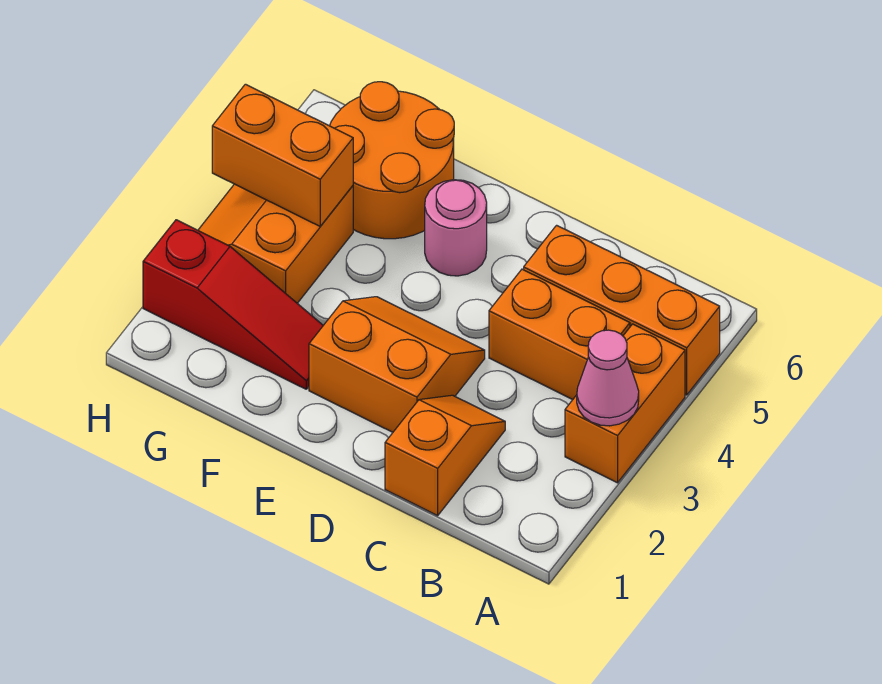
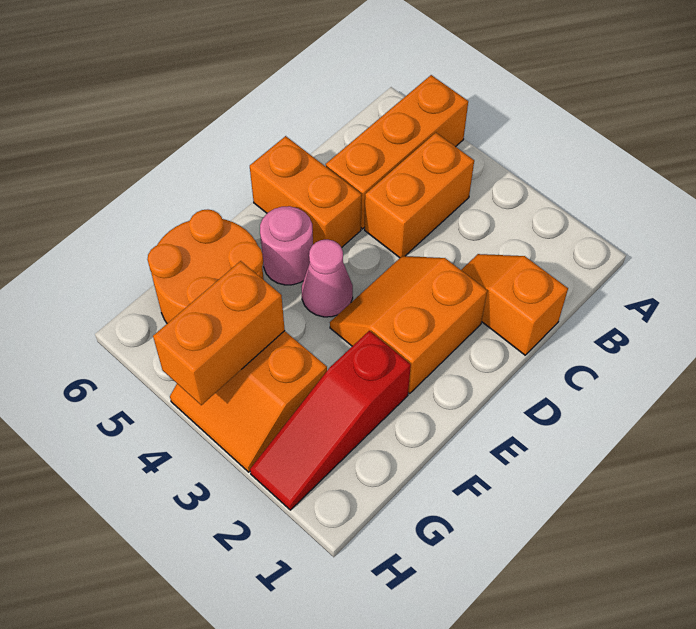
orange 1x2 brick [565,324,685,483] -> orange 1x2 brick moved to [250,136,362,247]
pink 1x1 cone [577,330,639,426] -> pink 1x1 cone moved to [302,239,353,317]
red 1x3 slope [143,220,323,389] -> red 1x3 slope turned to [250,331,411,510]

